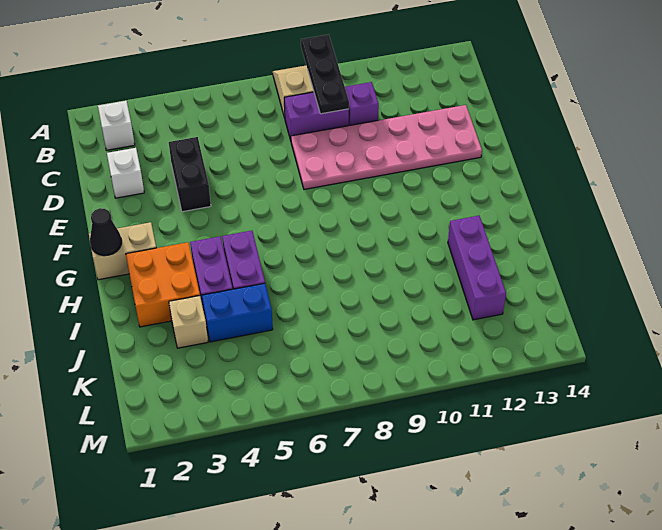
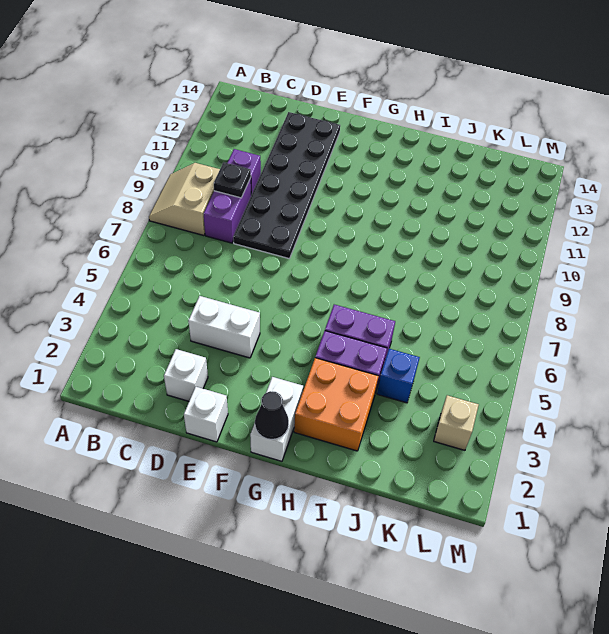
black 1x3 plate [301,34,349,114] -> black 1x1 plate [214,162,251,198]
white 1x1 brick [98,101,135,150] -> white 1x1 brick moved to [184,387,228,442]
black 1x2 brick [169,137,211,212] -> white 1x2 brick [188,296,260,358]
pink 2x6 plate [291,105,482,189] -> black 2x6 plate [233,112,340,259]
tan 1x2 brick [89,222,156,280] -> white 1x2 brick [250,377,303,461]
purple 1x3 brick [448,215,506,320] -> none
tan 1x1 brick [169,296,208,348] -> tan 1x1 brick moved to [434,395,479,450]
blue 1x2 brick [202,283,273,342] -> blue 1x1 brick [377,349,420,403]

